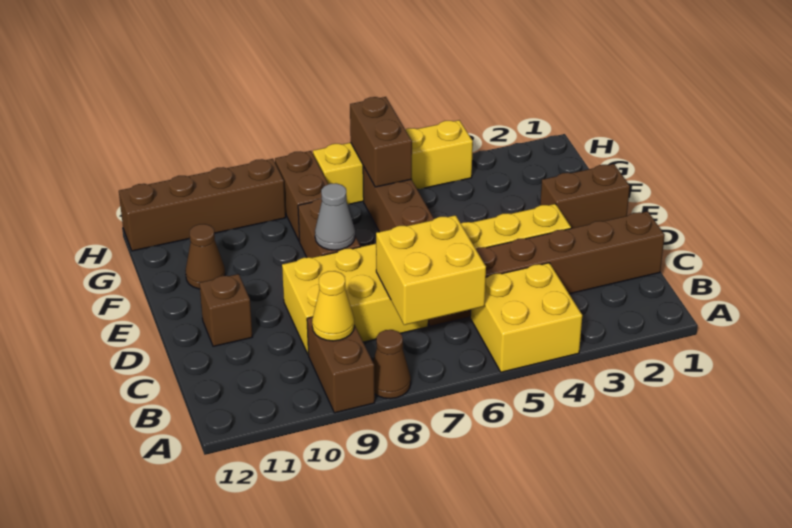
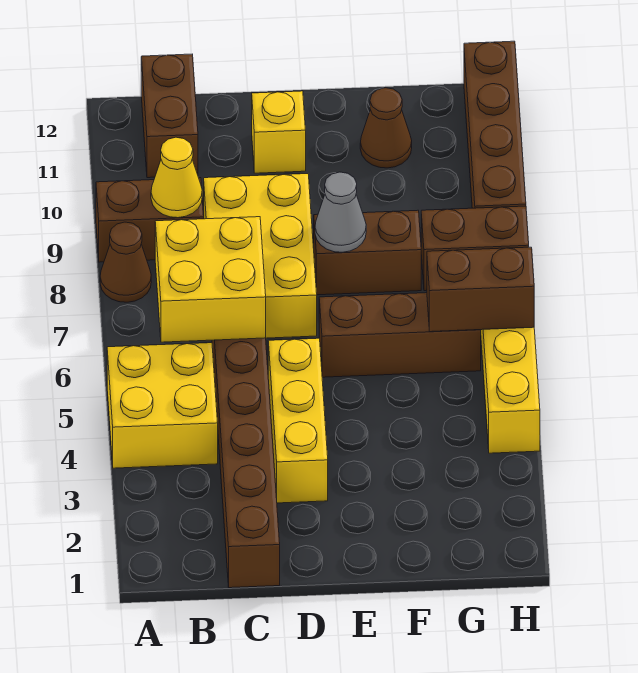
brown 1x1 brick [199,274,252,346] -> yellow 1x1 brick [252,91,306,173]
brown 1x2 brick [540,164,630,228] -> brown 1x2 brick moved to [141,54,198,178]

